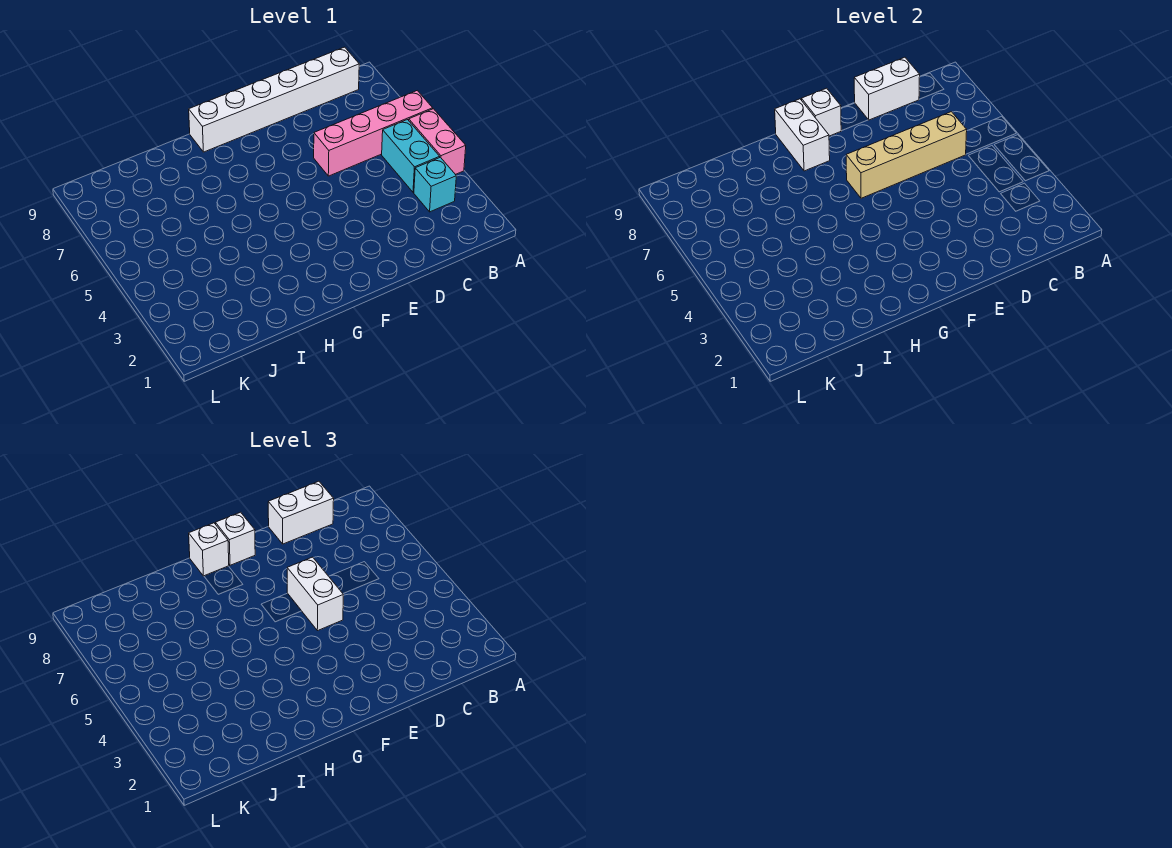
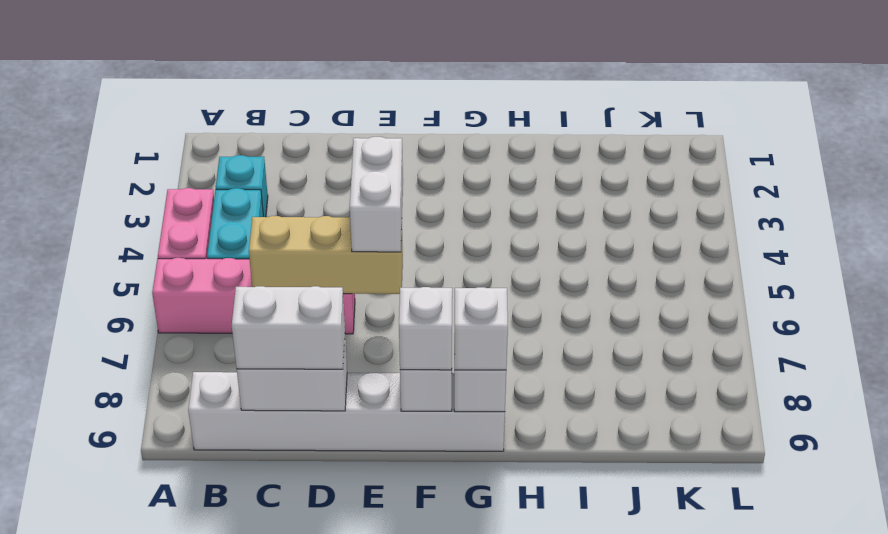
tan 1x4 brick [846,112,967,198] -> tan 1x3 brick [249,216,403,294]

